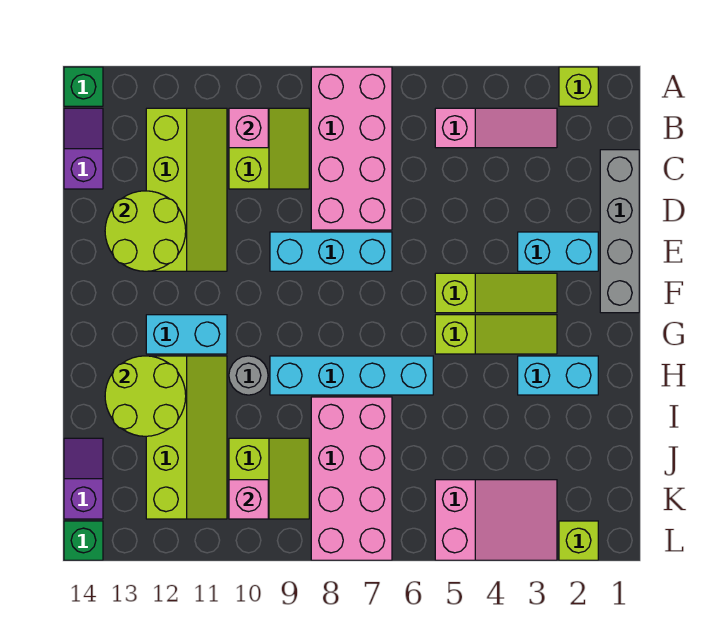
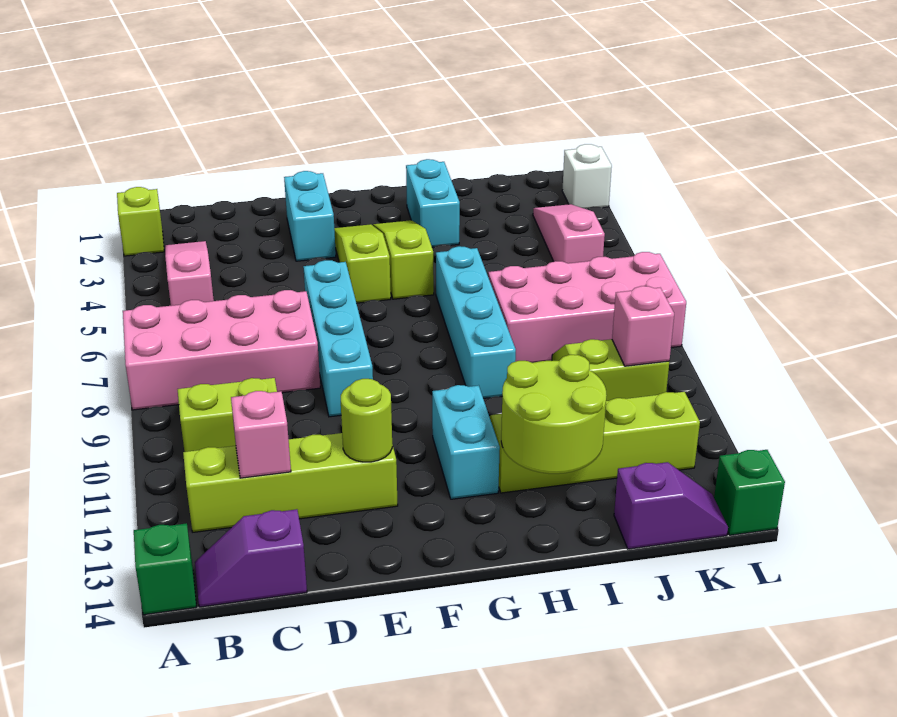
pink 1x1 brick [229,108,268,148] -> pink 1x1 brick moved to [231,391,291,478]
grey 1x4 brick [600,150,639,313] -> none
lime 2x2 round brick [105,191,186,271] -> lime 1x1 round brick [341,379,392,462]
cyan 1x3 brick [270,232,392,271] -> cyan 1x4 brick [303,260,373,417]
grey 1x1 round brick [229,356,268,395] -> none
purple 1x2 slope [64,438,103,519] -> purple 1x2 slope turned to [614,462,728,549]
pink 2x3 slope [435,480,557,560] -> pink 1x3 slope [533,204,605,263]
lime 1x1 brick [559,521,598,560] -> white 1x1 brick [562,144,612,209]

